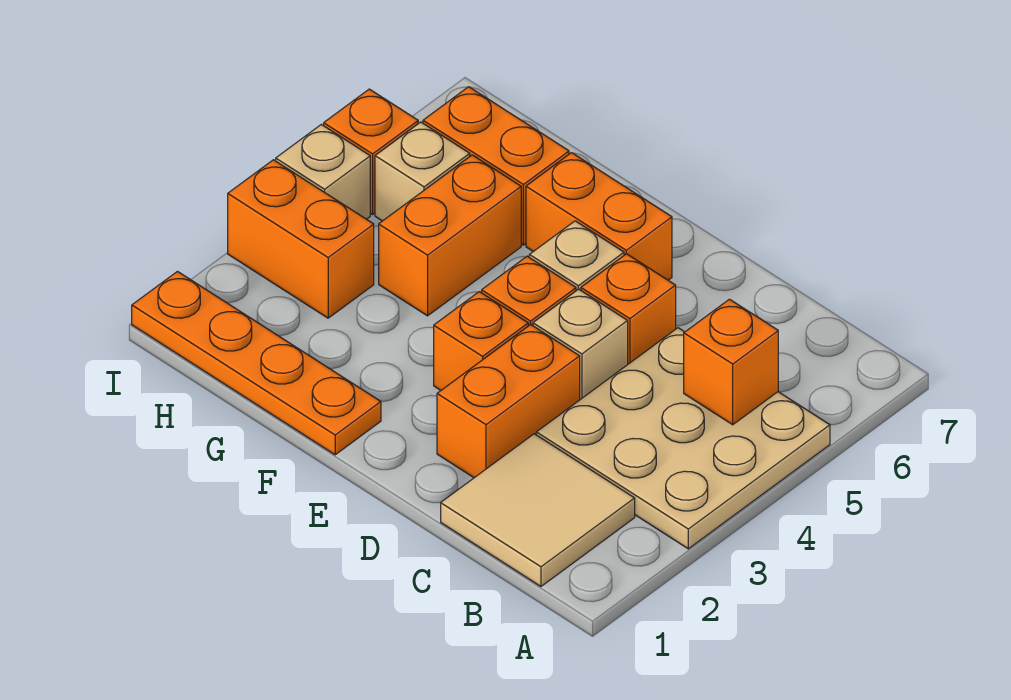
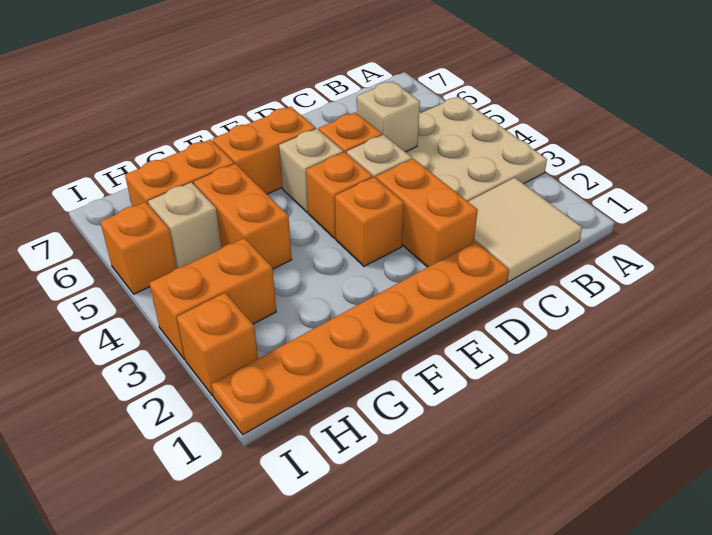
orange 1x1 brick [684,299,778,425] -> orange 1x1 brick moved to [177,293,258,396]
orange 1x4 plate [132,272,381,455] -> orange 1x6 plate [212,242,509,435]
tan 1x1 brick [276,124,370,219] -> tan 1x1 brick moved to [357,81,420,152]

